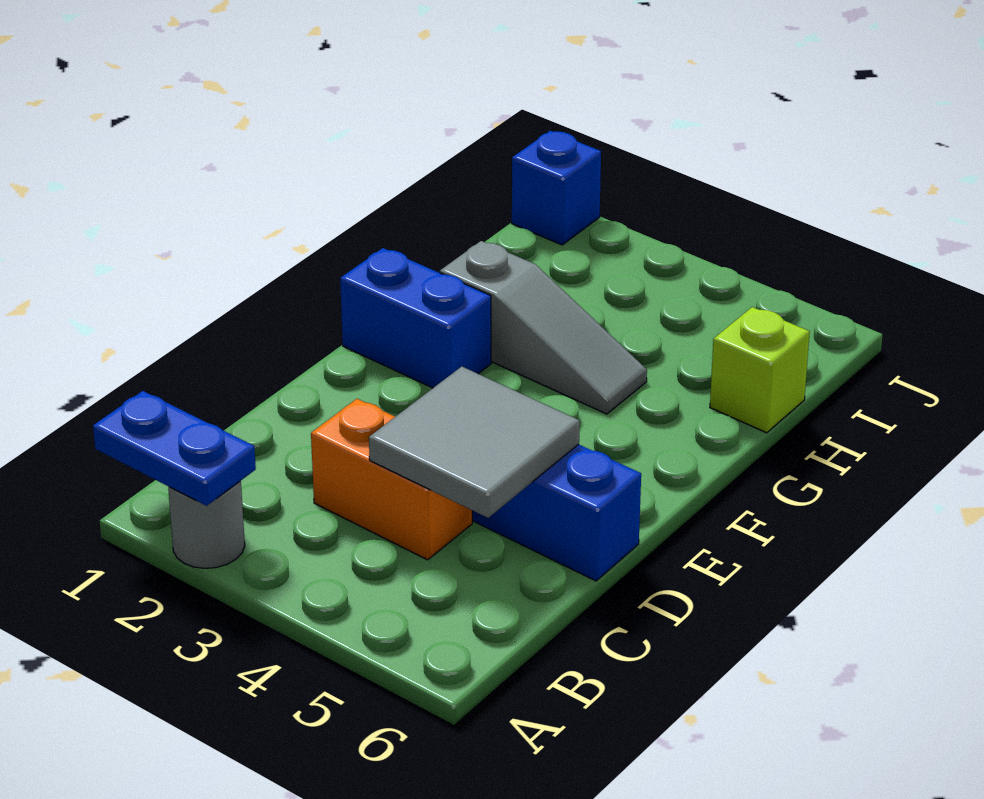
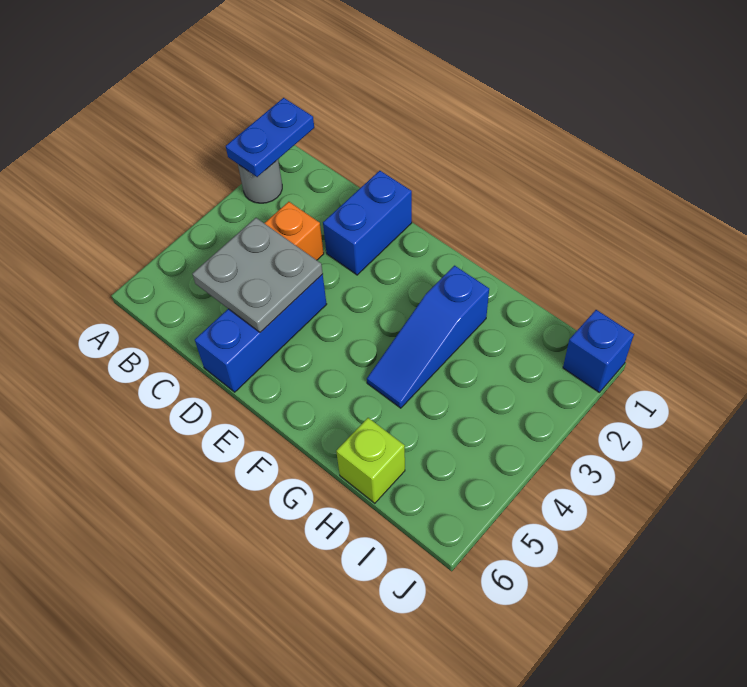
grey 2x2 tile [369,367,580,518] -> grey 2x2 plate [192,218,323,332]
blue 1x2 brick [340,248,491,388] -> blue 1x2 brick moved to [323,171,412,275]
grey 1x3 slope [440,241,647,414] -> blue 1x3 slope [367,266,489,408]

